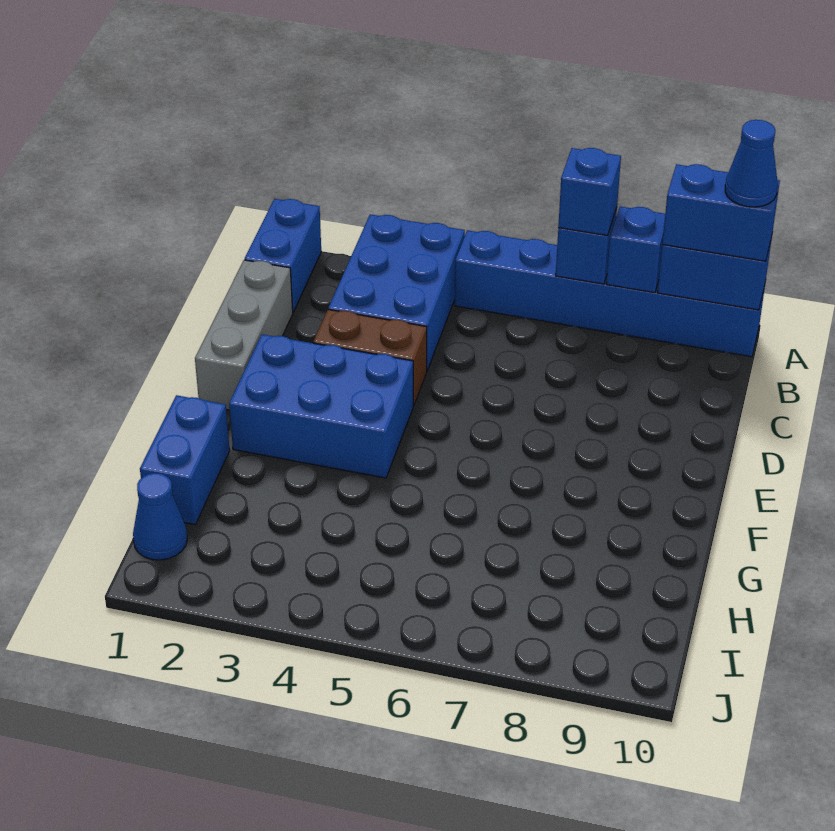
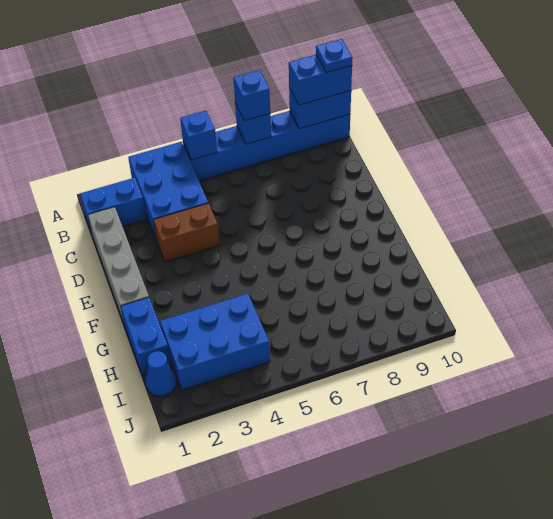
blue 1x2 brick [245,199,321,312] -> blue 1x2 brick turned to [80,178,146,231]
blue 1x1 brick [606,206,665,293] -> blue 1x1 brick moved to [180,110,217,160]
blue 1x1 cone [725,120,778,207] -> blue 1x1 plate [316,39,352,73]
grey 1x3 brick [195,260,293,410] -> grey 1x4 brick [88,207,149,323]
blue 2x3 brick [229,334,413,478] -> blue 2x3 brick moved to [160,294,270,390]

